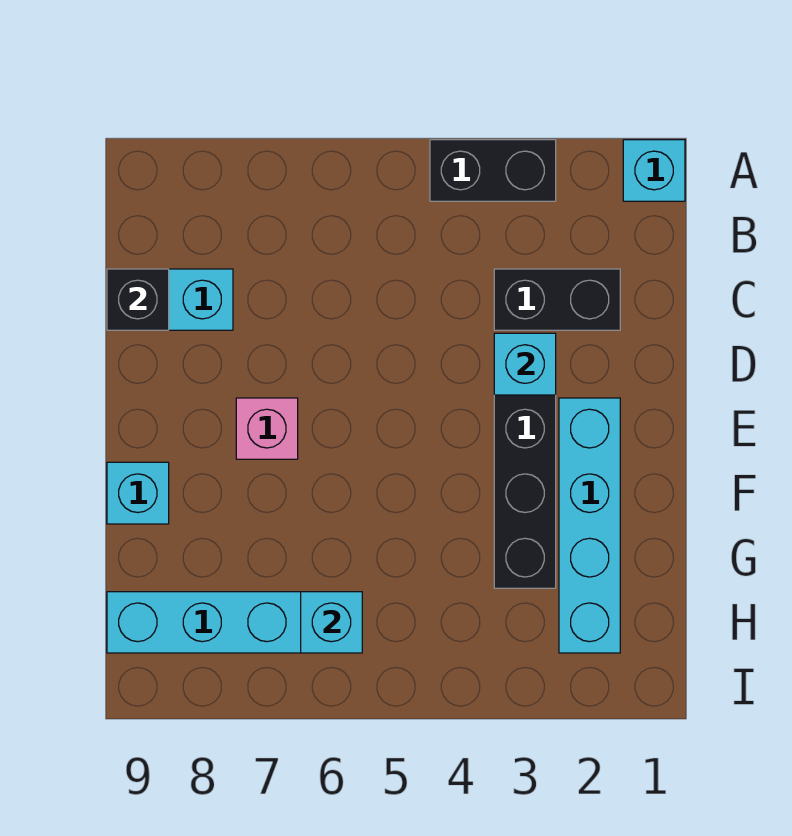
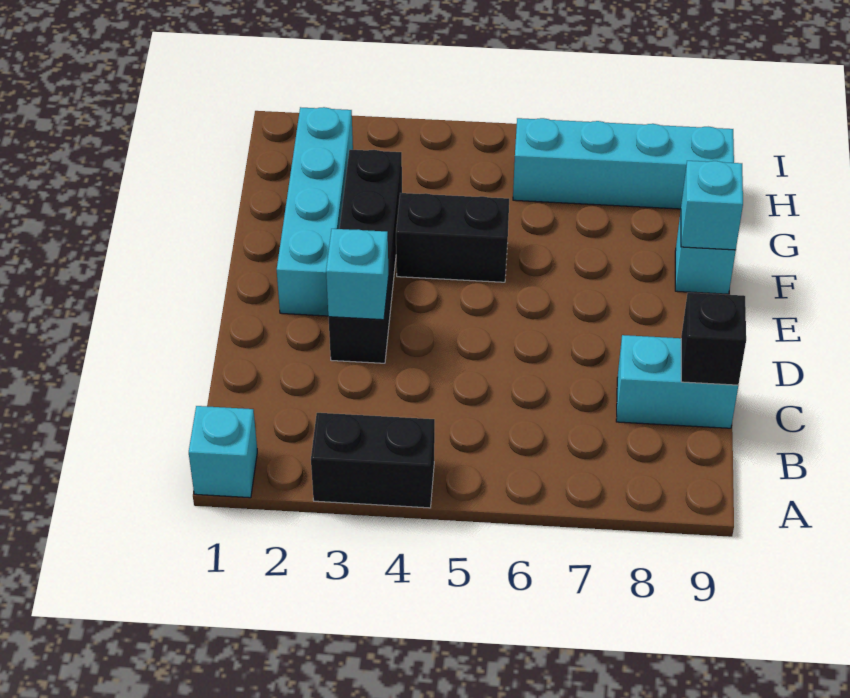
black 1x2 brick [494,269,620,330] -> black 1x2 brick moved to [396,193,509,282]
pink 1x1 brick [236,398,298,459] -> none
cyan 1x1 brick [301,592,362,653] -> cyan 1x1 brick moved to [681,161,743,250]

